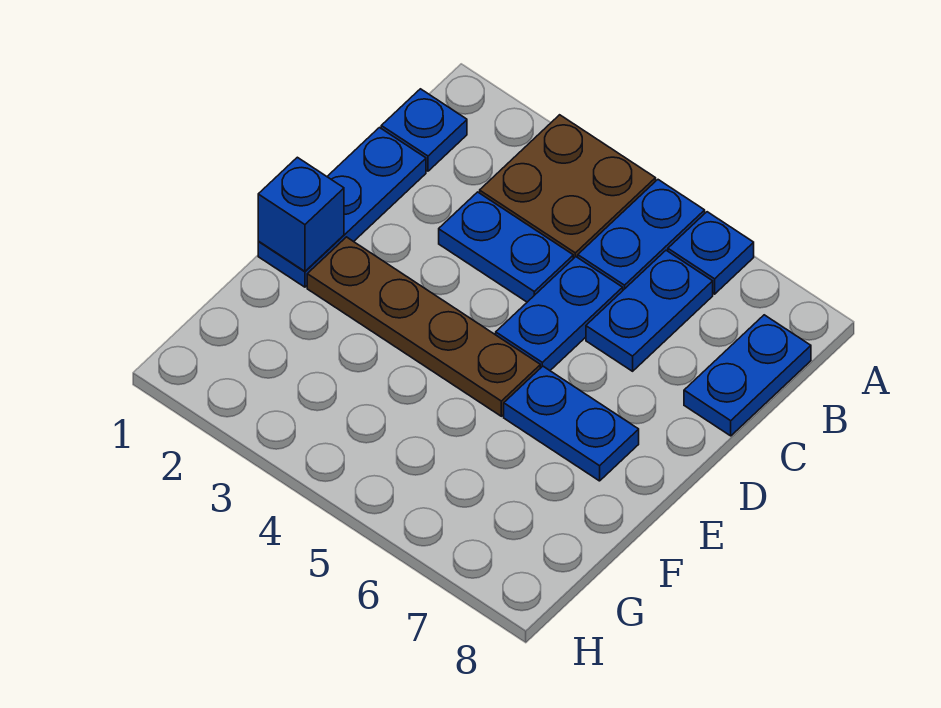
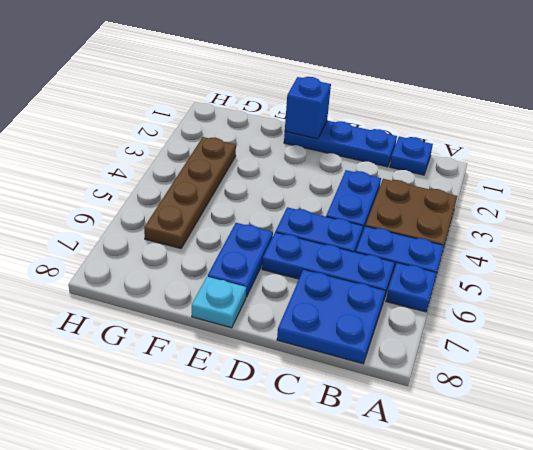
blue 1x2 plate [586,250,713,371] -> blue 1x3 plate [262,232,395,298]
blue 1x2 plate [684,315,811,436] -> blue 2x2 plate [277,270,385,364]
brown 1x4 plate [307,237,540,416] -> brown 1x4 plate moved to [144,137,236,248]
none -> cyan 1x1 plate [192,277,246,328]

